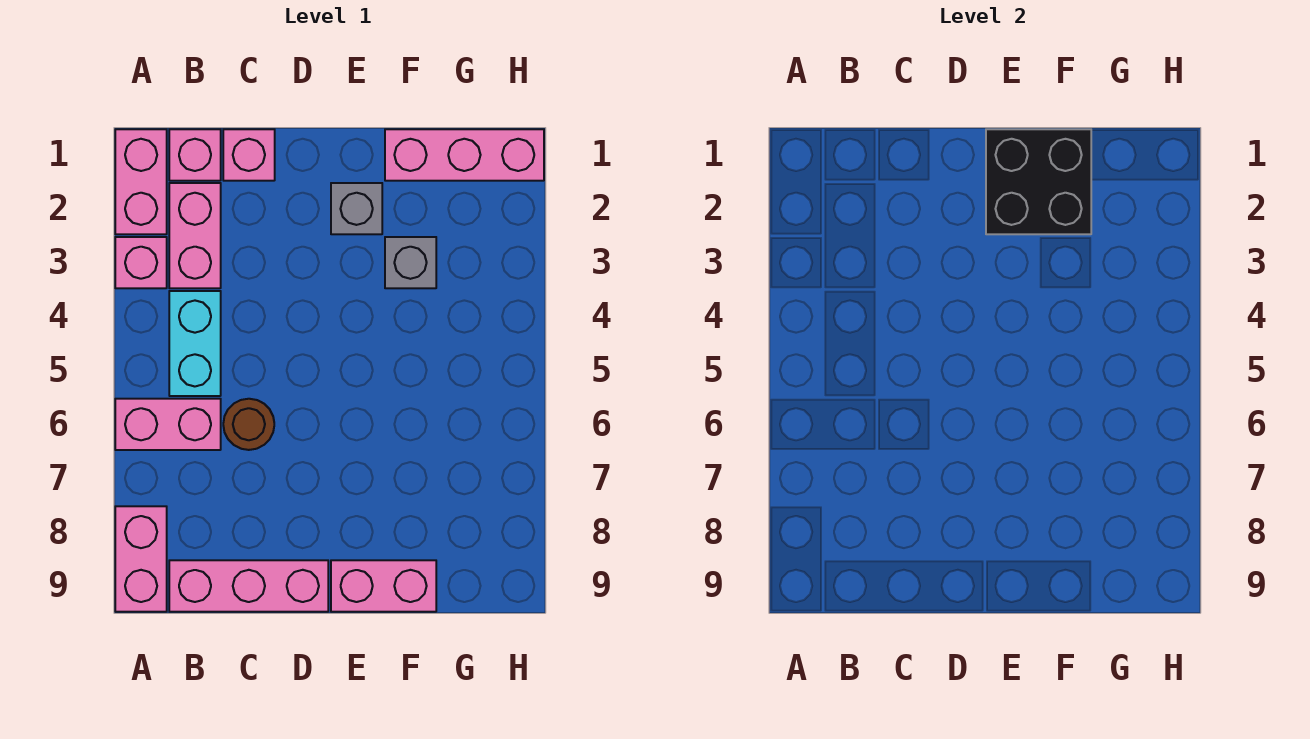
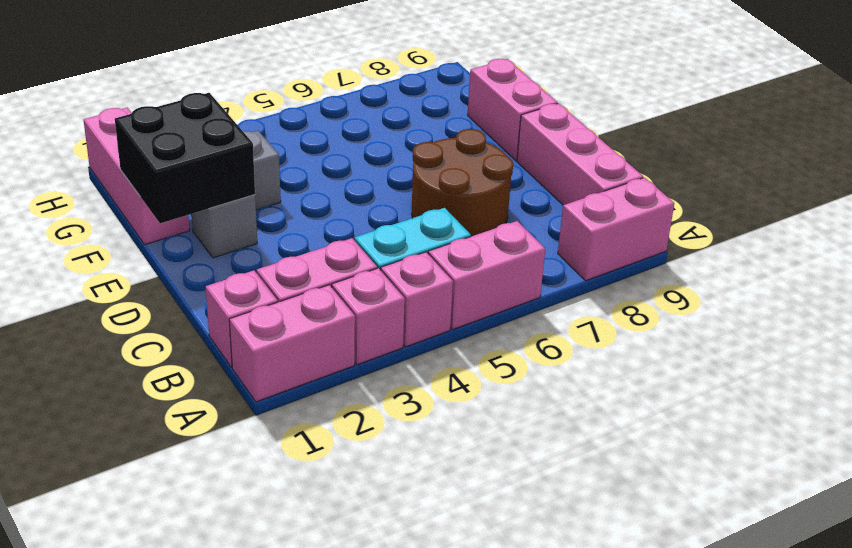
pink 1x2 brick [115,399,221,450] -> pink 1x2 brick turned to [428,221,545,330]
pink 1x1 brick [223,129,275,181] -> pink 1x1 brick moved to [381,252,453,347]
brown 1x1 round brick [223,399,274,450] -> brown 2x2 round brick [412,129,513,236]

